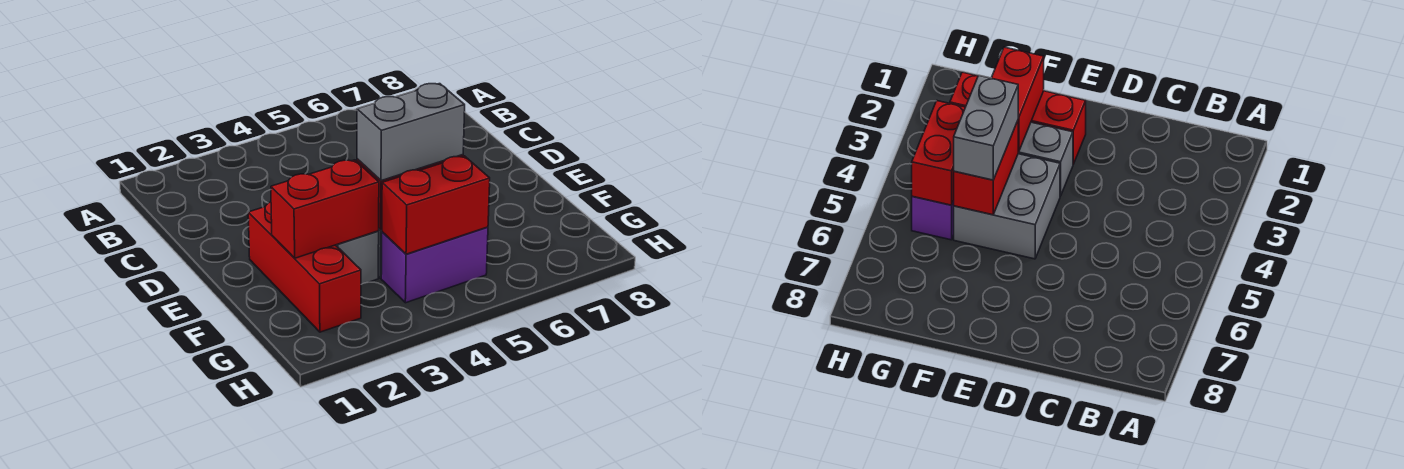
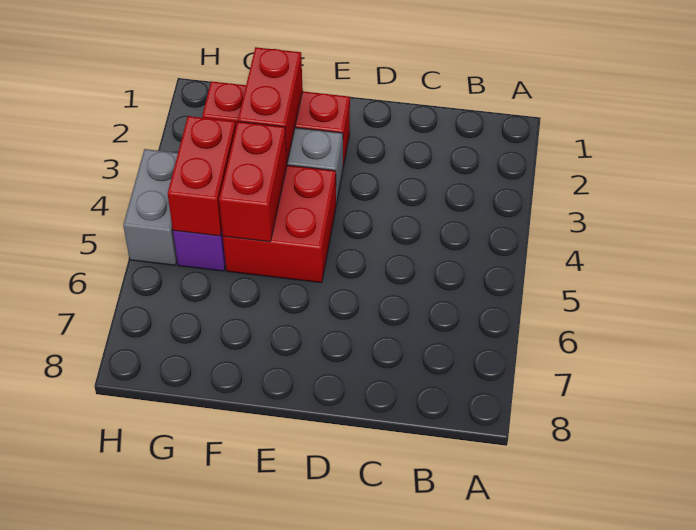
grey 2x2 brick [954,154,1060,259] -> red 2x2 brick [223,165,336,283]
grey 1x2 brick [357,84,465,181] -> grey 1x2 brick moved to [123,149,178,265]

